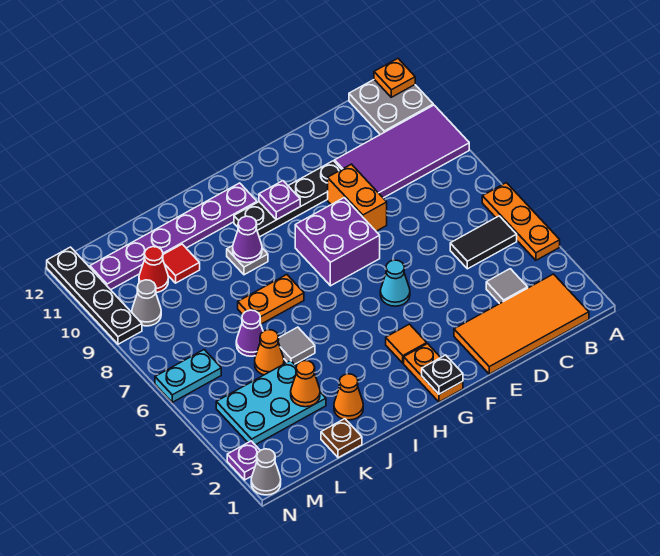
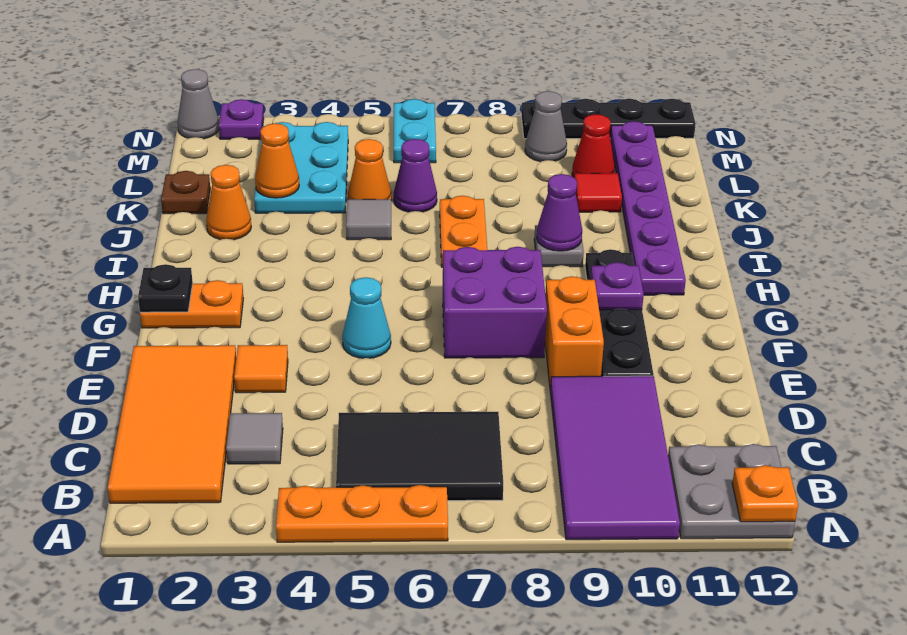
black 1x2 tile [450,216,517,269] -> black 2x3 tile [336,412,503,501]
orange 1x2 brick [328,164,387,231] -> orange 1x2 brick turned to [545,276,604,390]
orange 1x1 tile [386,324,427,363] -> orange 1x1 tile moved to [234,345,288,393]

